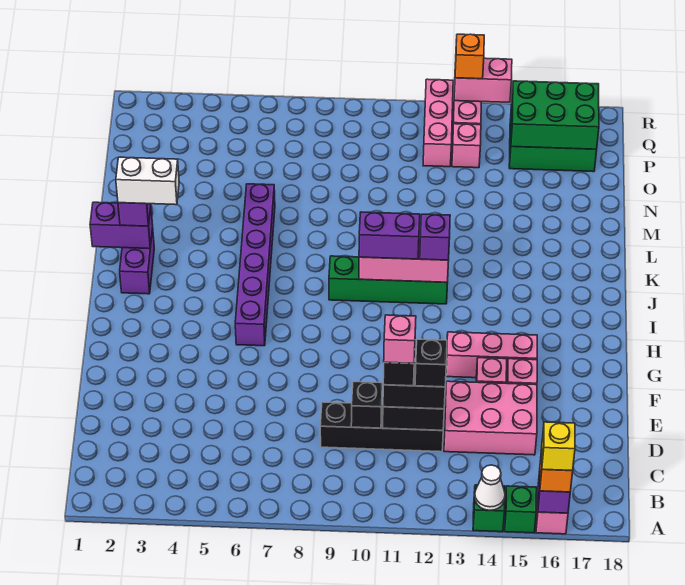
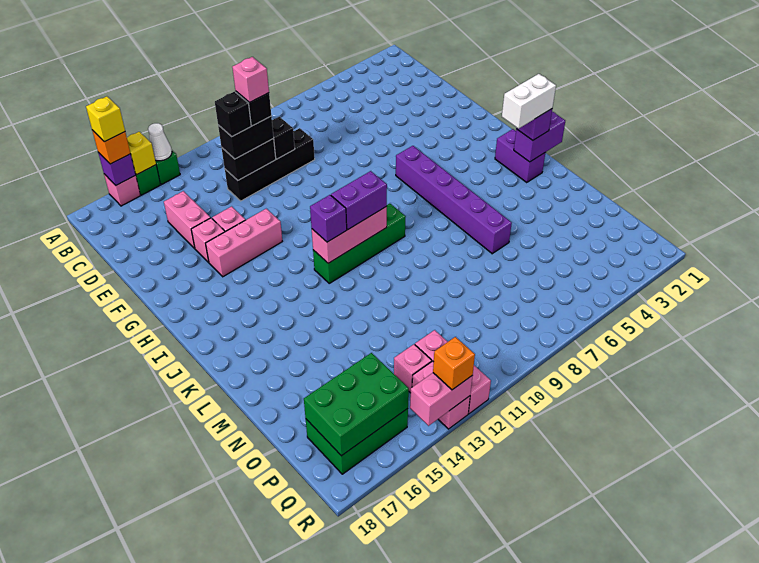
none -> yellow 1x1 brick [127,132,156,175]
pink 2x3 brick [444,381,537,455] -> pink 1x2 brick [164,191,210,248]

